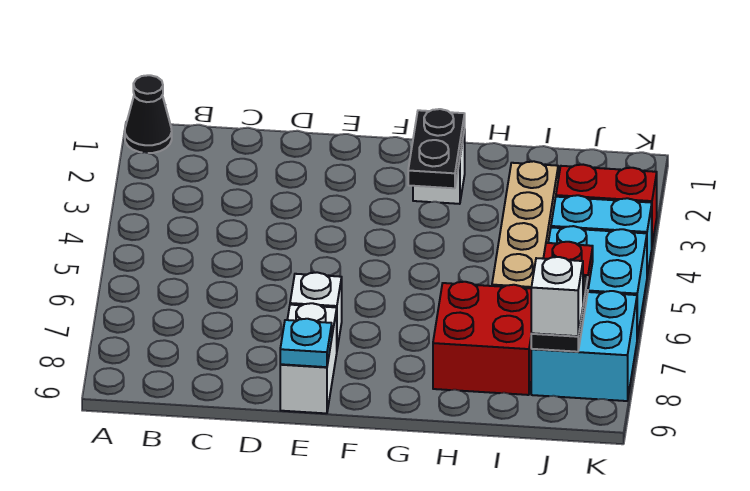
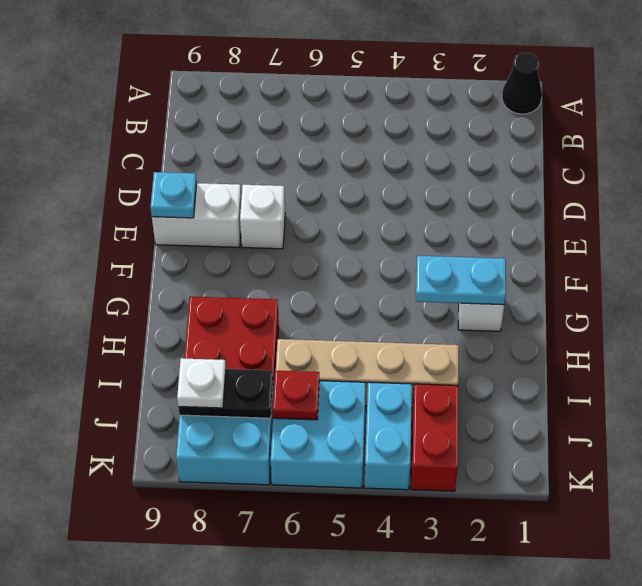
black 1x2 plate [408,109,465,188] -> cyan 1x2 plate [416,256,506,305]
white 1x1 brick [531,257,583,336] -> white 1x1 plate [177,358,226,408]

